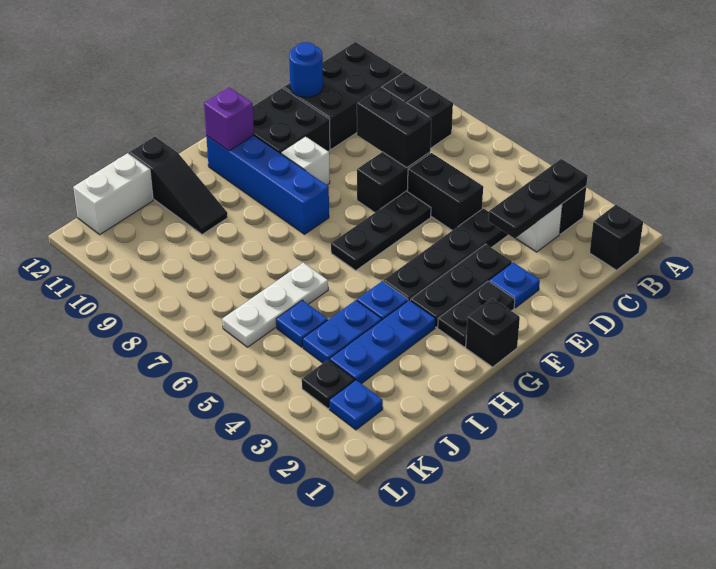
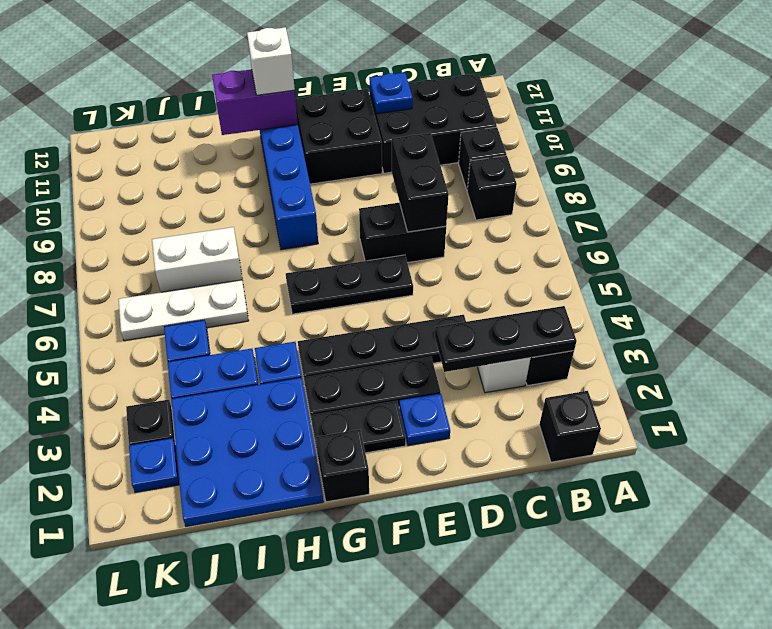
black 1x2 brick [407,153,483,230] -> none
blue 1x1 round brick [289,42,323,97] -> blue 1x1 plate [369,72,413,114]
white 1x1 brick [281,136,330,185] -> white 1x1 brick moved to [247,27,295,95]
purple 1x1 brick [204,87,254,151] -> purple 1x2 brick [212,69,298,135]
blue 1x3 plate [330,300,435,384] -> blue 3x3 plate [171,378,323,527]
black 1x3 slope [129,137,228,234] -> none
white 1x2 brick [73,153,153,234] -> white 1x2 brick moved to [152,227,242,292]

